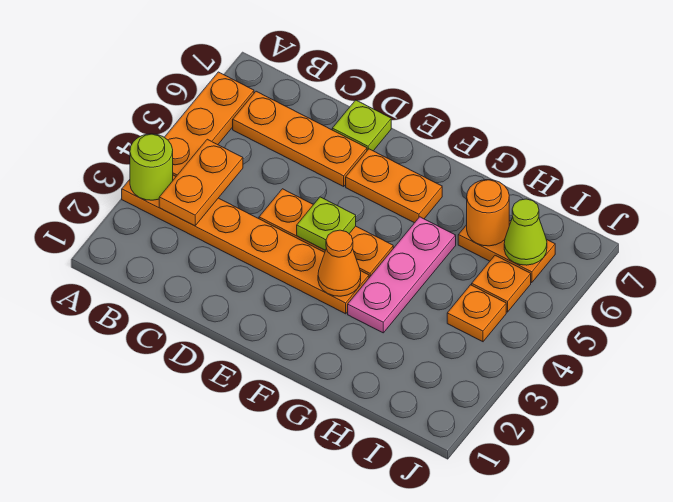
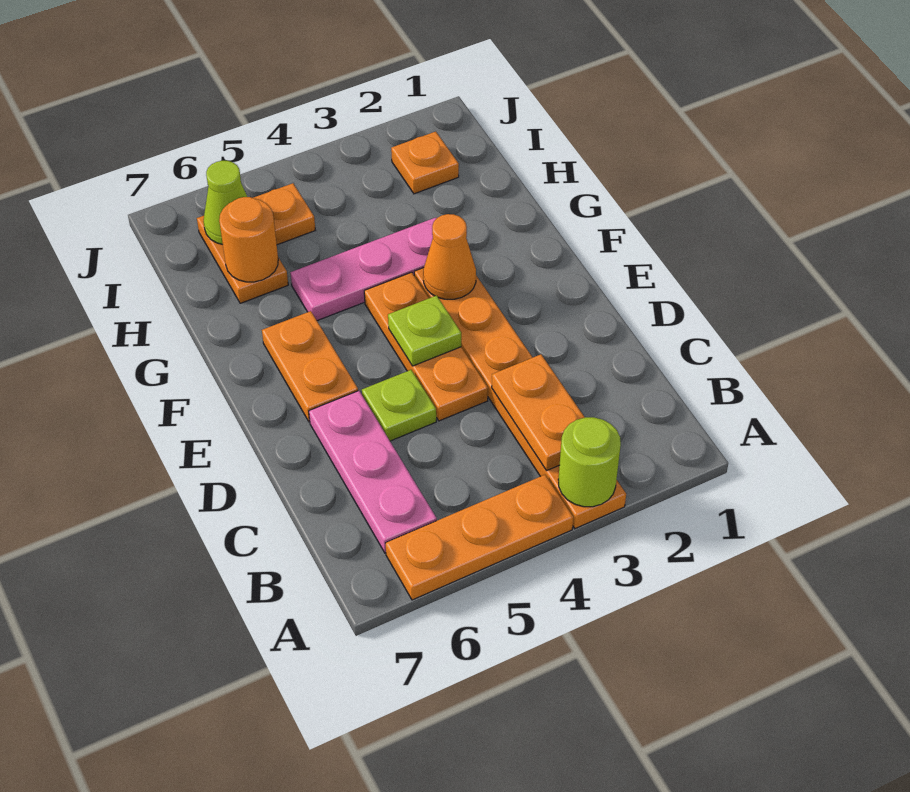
orange 1x2 plate [159,139,243,226] -> orange 1x2 plate turned to [492,354,585,471]
orange 1x3 plate [233,91,367,186] -> pink 1x3 plate [309,391,437,553]
lime 1x1 plate [332,100,391,151] -> lime 1x1 plate moved to [362,370,436,441]
orange 1x1 plate [447,285,506,342] -> orange 1x1 plate moved to [391,132,459,194]

